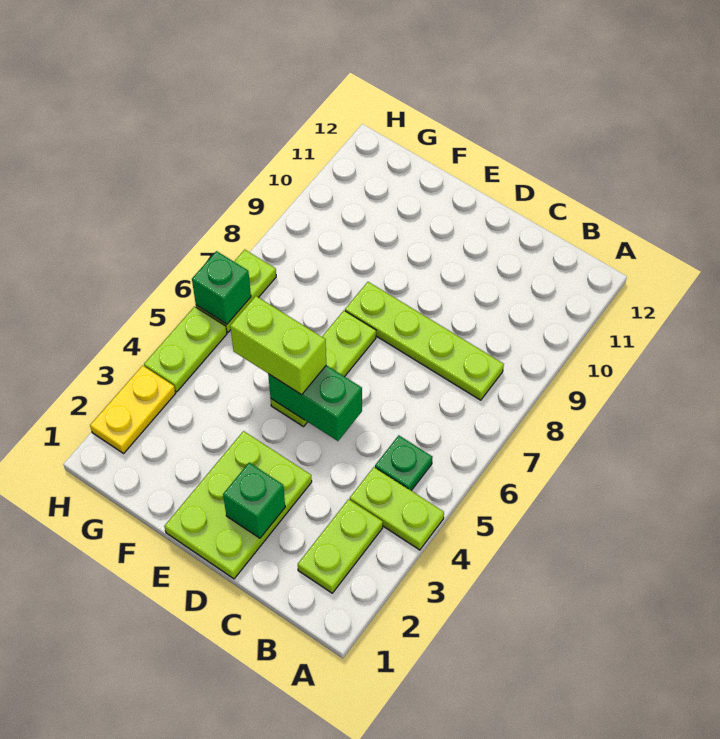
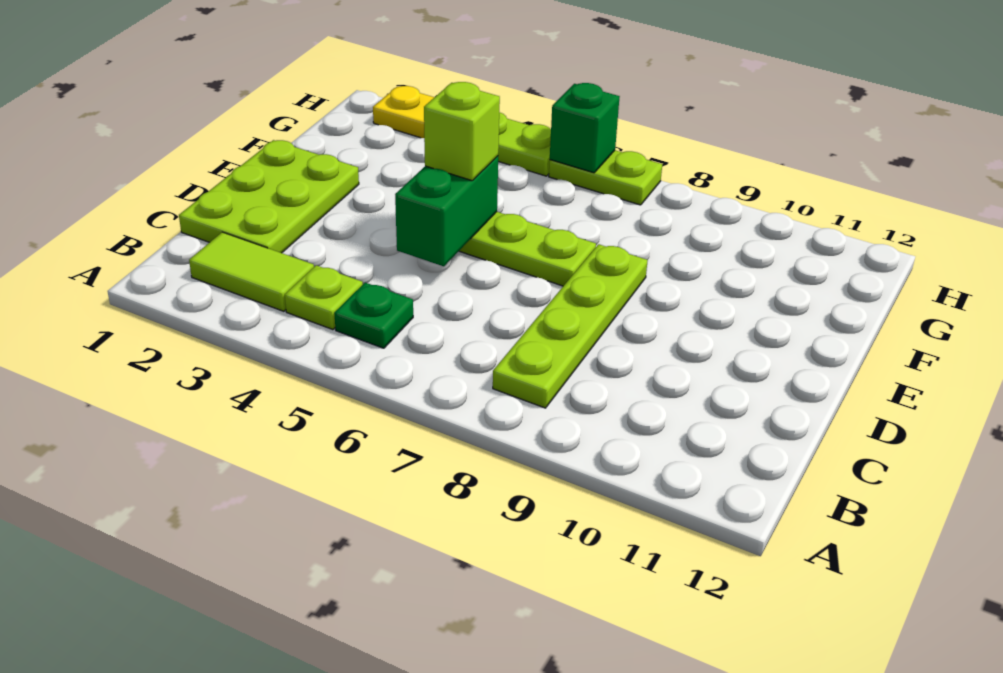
lime 1x2 plate [350,467,444,550] -> lime 1x1 plate [285,265,363,330]
lime 1x2 plate [298,499,383,593] -> lime 1x2 tile [189,232,314,311]
lime 2x3 plate [164,431,312,579] -> lime 2x3 plate turned to [179,140,359,253]
green 1x1 brick [223,463,285,538] -> none
lime 1x2 brick [230,296,326,395] -> lime 1x1 brick [424,82,500,181]

